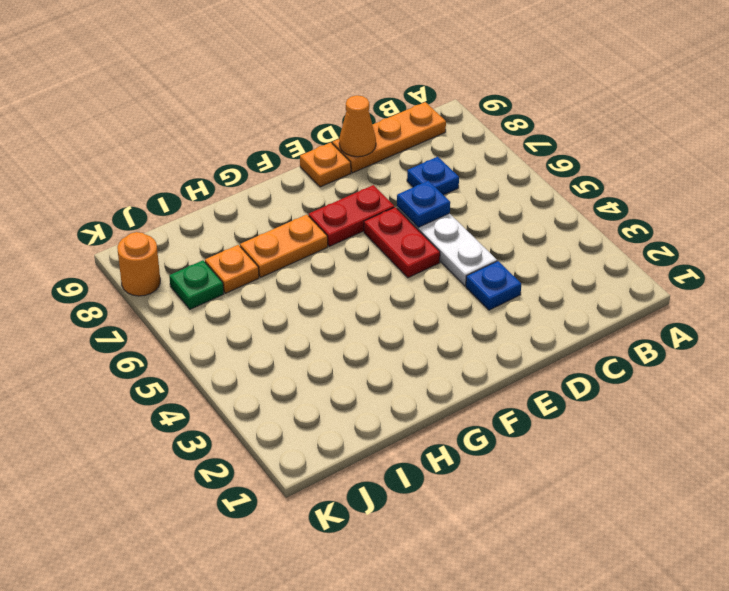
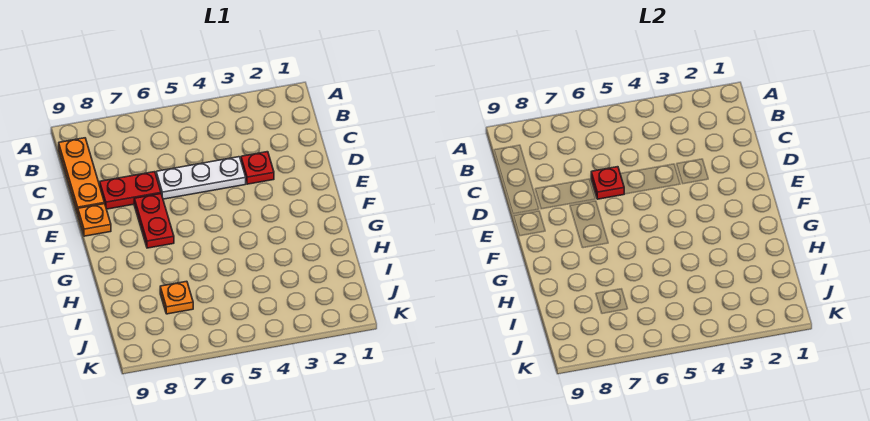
blue 1x1 plate [407,157,459,195] -> none
blue 1x1 plate [466,261,521,310] -> red 1x1 plate [241,152,274,184]
blue 1x1 plate [397,181,450,227] -> red 1x1 plate [591,167,624,199]
orange 1x1 cone [339,95,376,157] -> none
red 1x2 plate [364,207,440,278] -> red 1x2 plate moved to [100,172,161,209]
orange 1x2 plate [240,215,328,277] -> none
green 1x1 plate [169,260,224,309] -> none
orange 1x1 round brick [117,232,160,296] -> none

